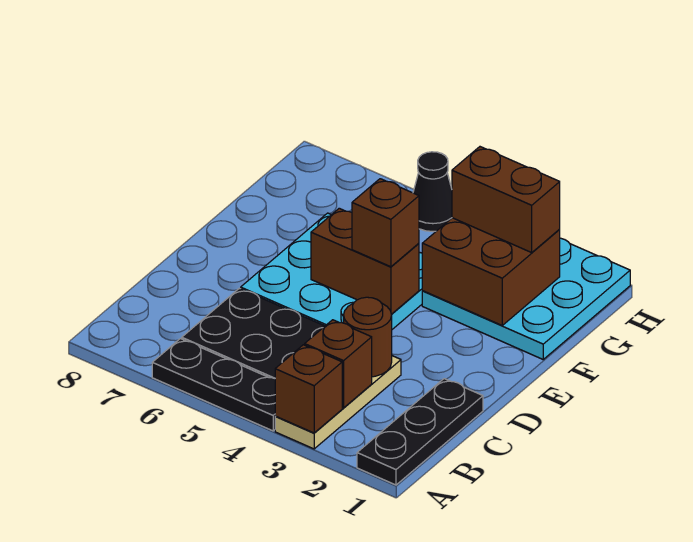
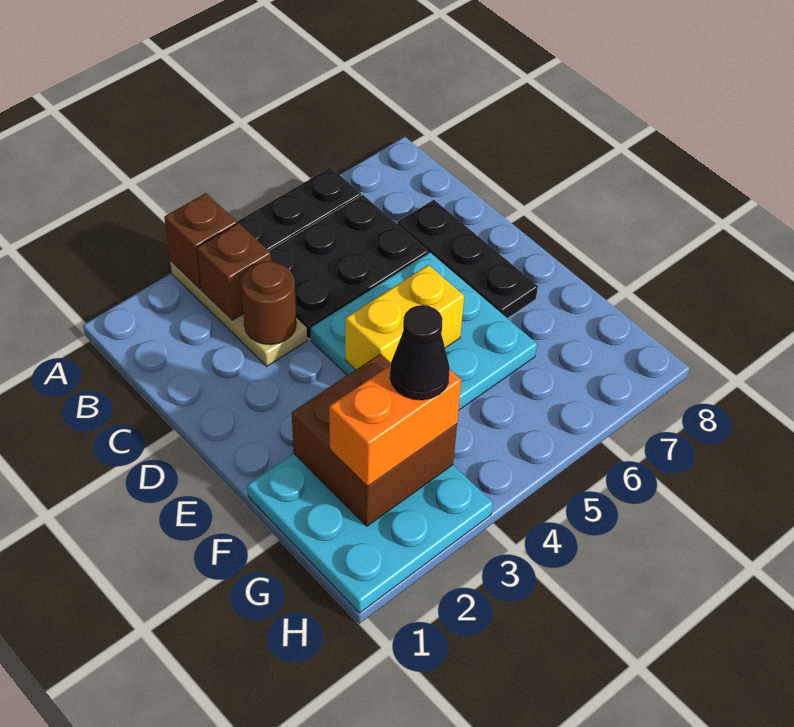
black 1x3 plate [357,379,483,485] -> black 1x3 plate moved to [398,200,538,318]
brown 1x2 brick [311,208,419,314] -> yellow 1x2 brick [345,265,464,370]
brown 1x1 brick [352,179,419,267] -> none
brown 1x2 brick [452,147,560,253] -> orange 1x2 brick [329,365,461,486]
black 1x1 cone [413,152,452,231] -> black 1x1 cone moved to [390,305,450,400]

